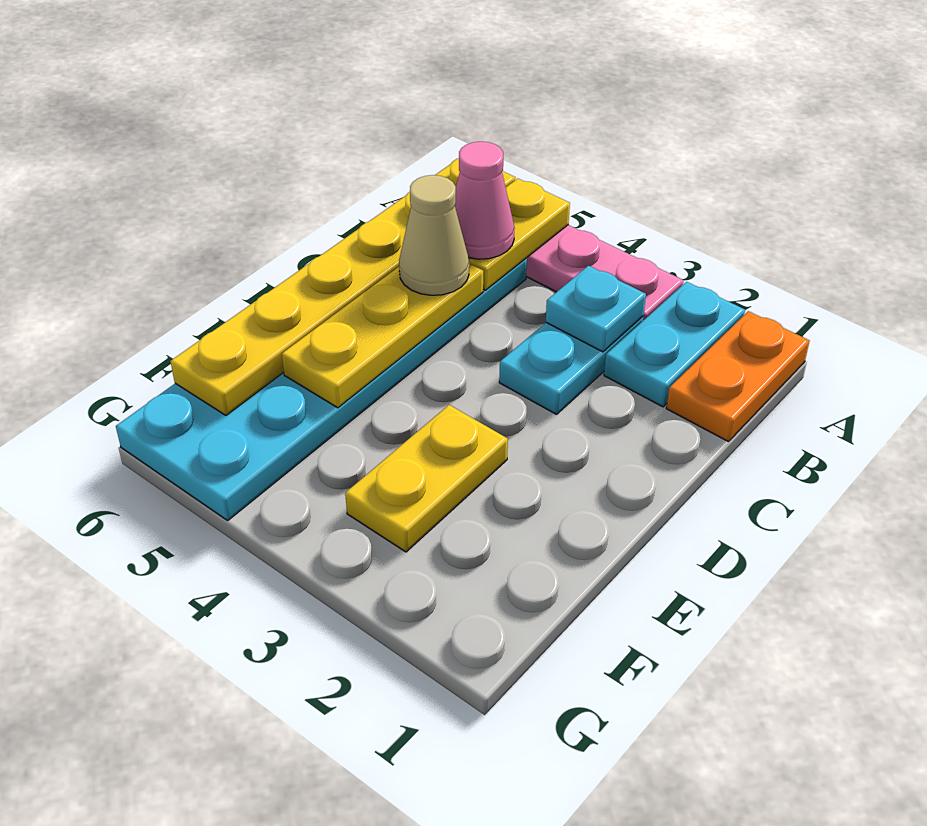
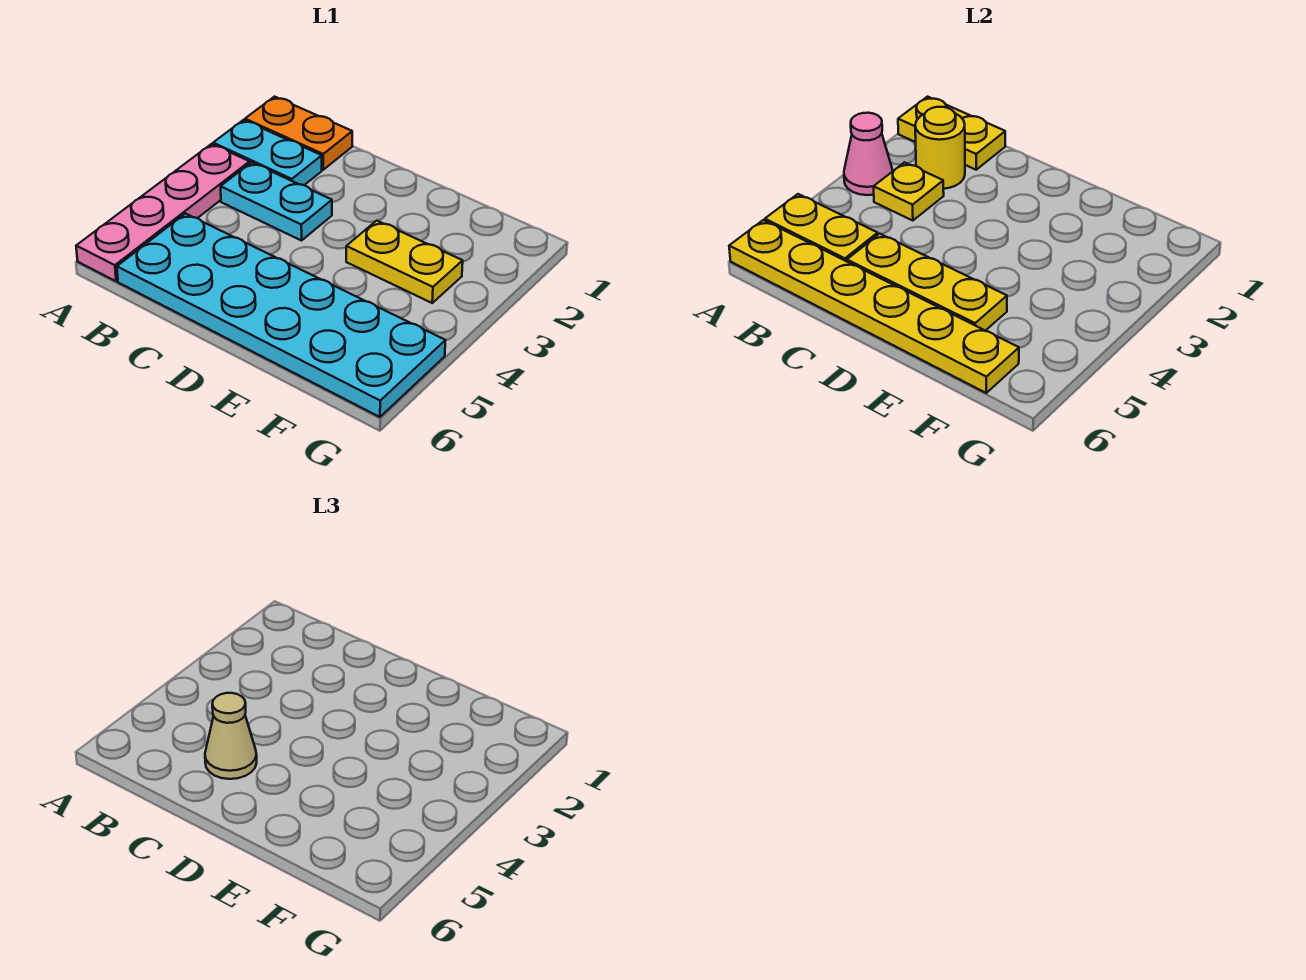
none -> yellow 1x2 plate [898,97,1005,170]
none -> yellow 1x1 round brick [915,107,965,189]
cyan 1x1 plate [546,266,646,352] -> yellow 1x1 plate [874,162,944,221]
pink 1x1 cone [455,142,515,259] -> pink 1x1 cone moved to [844,113,893,195]

